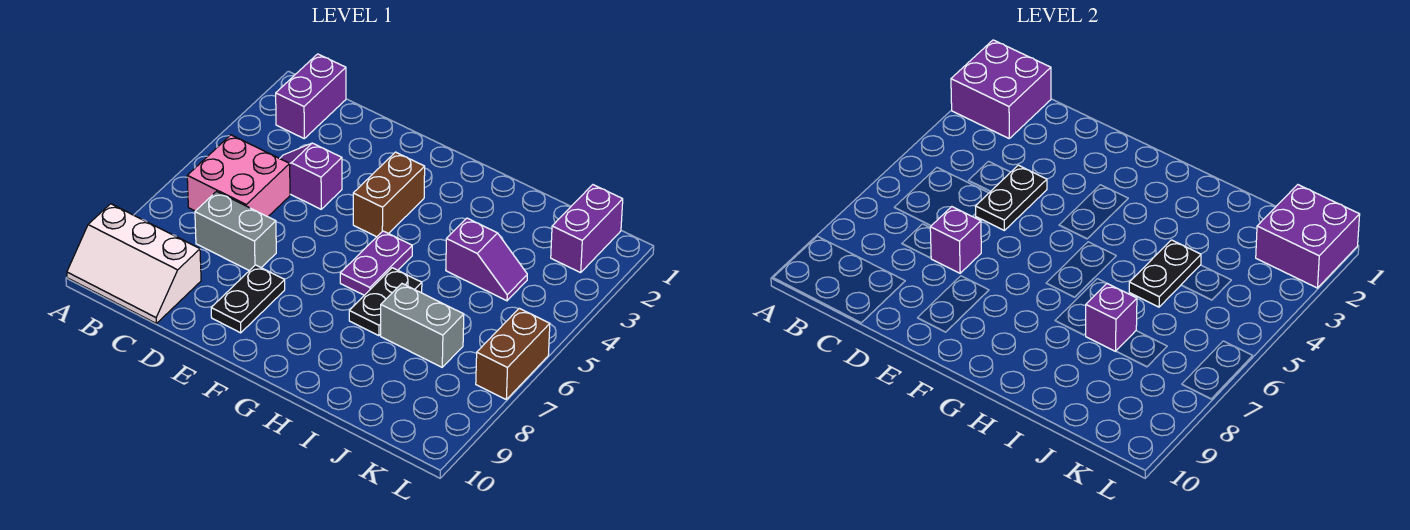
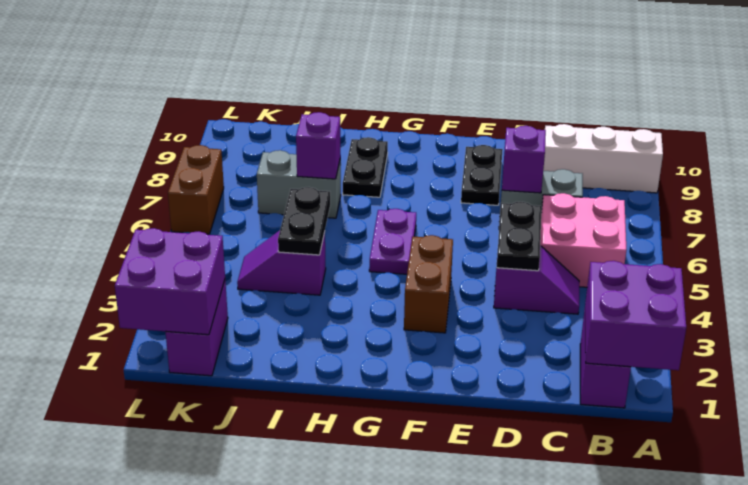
black 1x2 plate [349,268,422,336] -> black 1x2 plate moved to [343,137,388,197]

